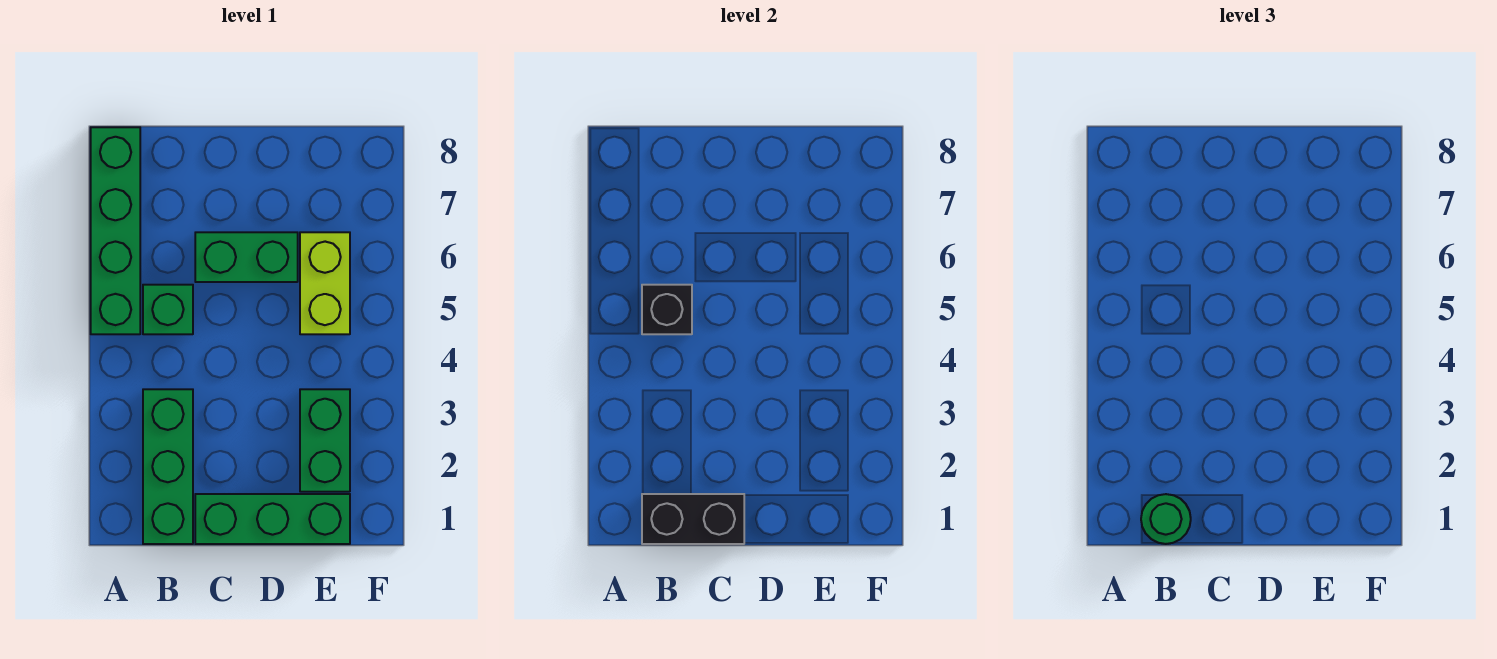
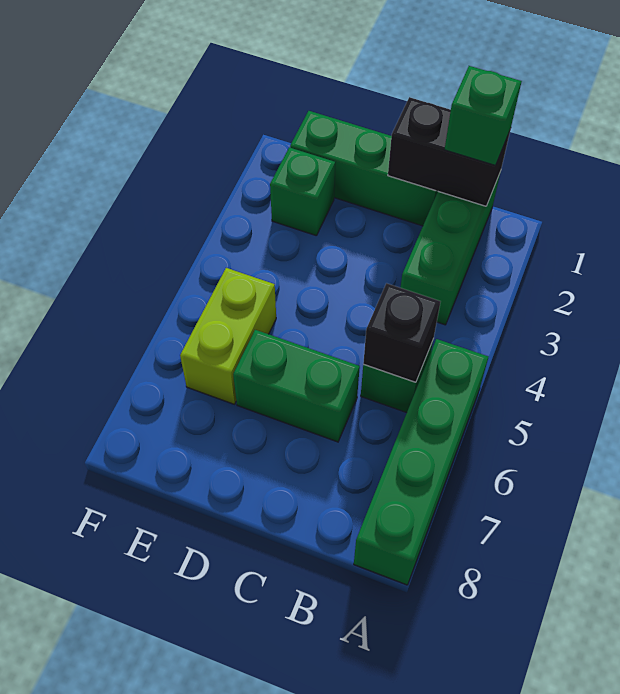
green 1x1 round brick [1141,494,1191,544] -> green 1x1 brick [444,66,522,165]
green 1x2 brick [300,389,350,492] -> green 1x1 brick [270,147,335,236]

